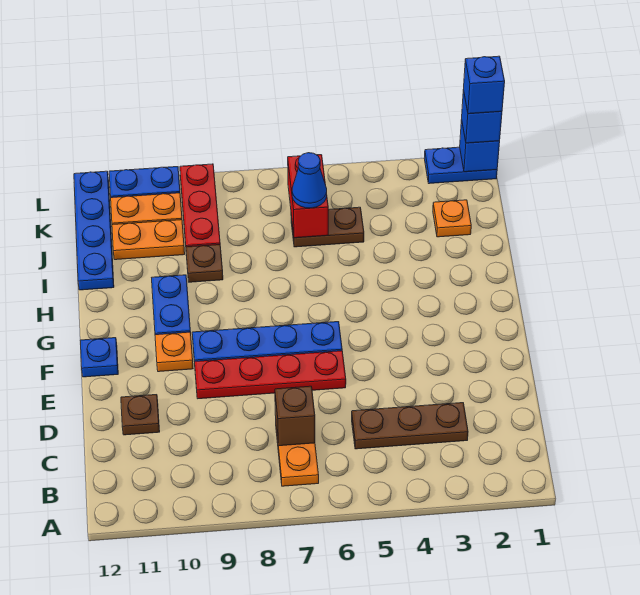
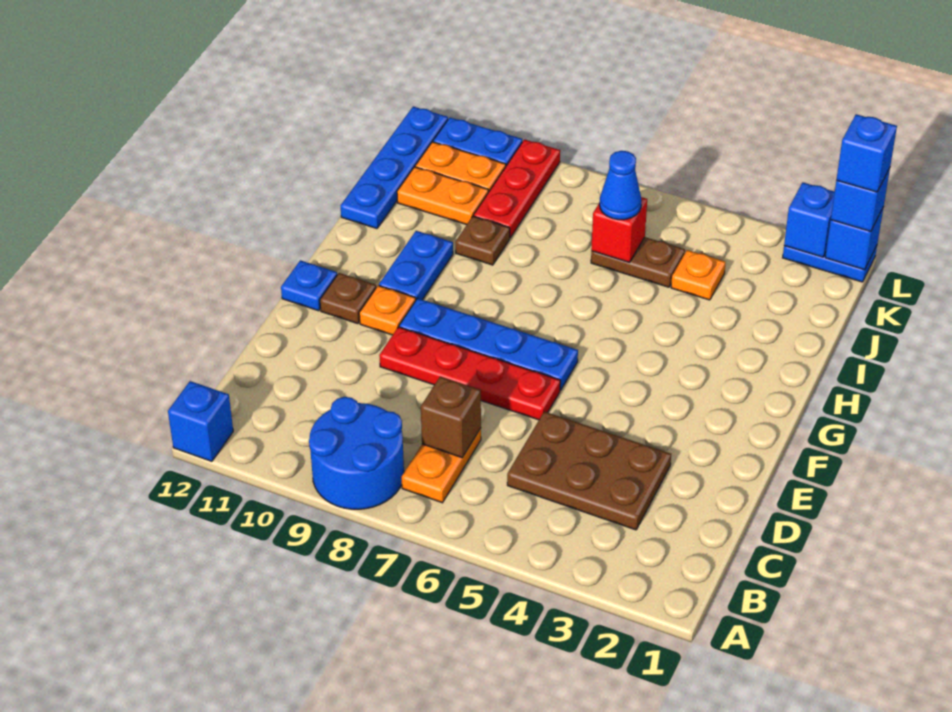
none -> blue 2x2 round brick [309,397,404,509]
none -> blue 1x1 brick [168,381,233,461]
brown 1x3 plate [352,403,468,449] -> brown 2x3 plate [507,411,671,530]
brown 1x1 plate [121,395,160,435] -> brown 1x1 plate moved to [320,273,376,324]
orange 1x1 plate [433,200,471,237] -> orange 1x1 plate moved to [671,250,726,300]
red 1x2 brick [288,155,328,238] -> red 1x1 brick [591,197,647,262]
none -> blue 1x1 brick [784,183,835,257]

